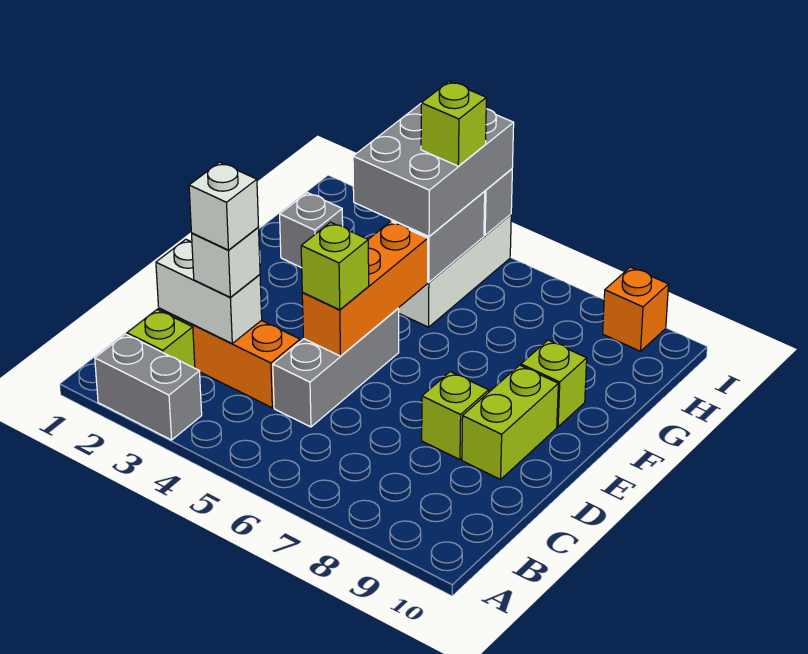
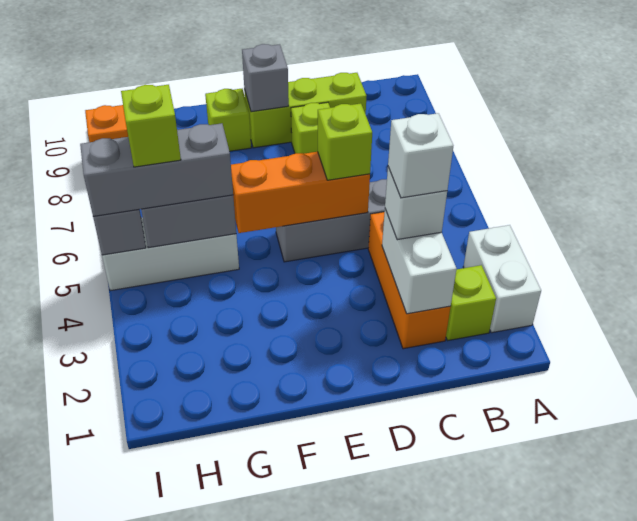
grey 1x2 brick [95,334,202,440] -> white 1x2 brick [463,225,541,333]
lime 1x2 brick [462,365,558,479] -> lime 1x3 brick [244,73,366,148]
grey 1x1 brick [280,193,343,268] -> grey 1x1 brick moved to [242,44,289,112]
grey 2x3 brick [353,104,514,237] -> grey 1x3 brick [80,123,233,216]

